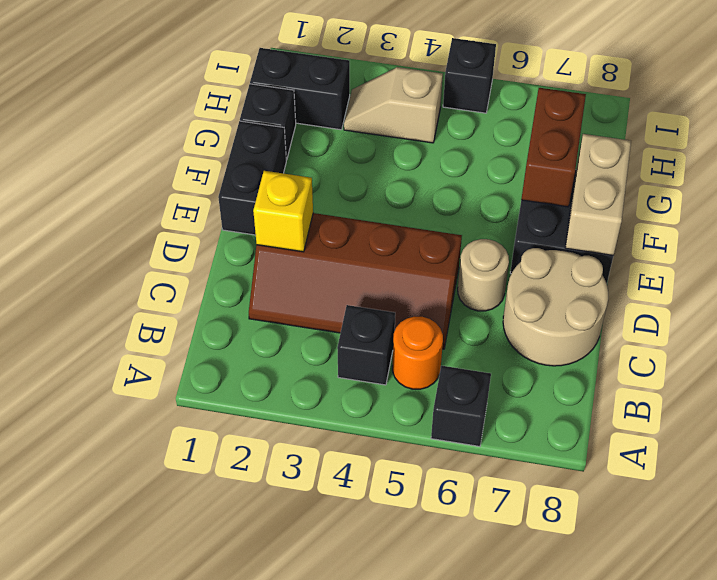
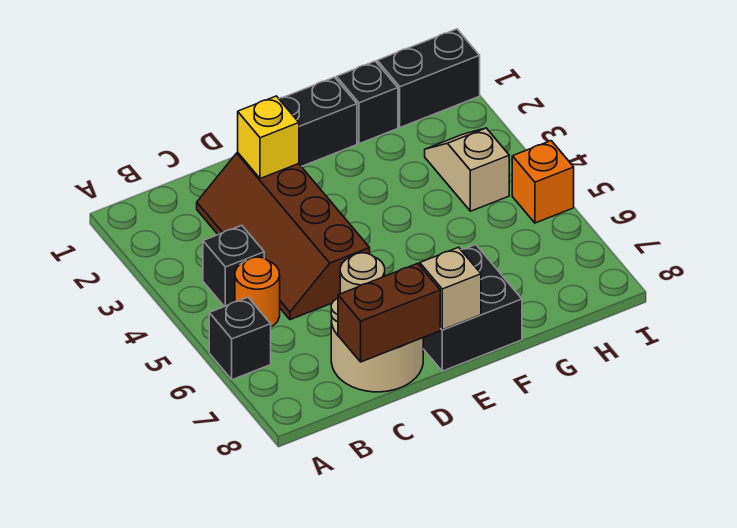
tan 1x2 brick [565,134,631,255] -> tan 1x1 brick [420,247,481,330]
brown 1x2 brick [521,88,586,207] -> brown 1x2 brick moved to [338,263,440,362]
black 1x2 brick [250,48,350,130] -> black 1x2 brick turned to [377,29,480,127]
black 1x1 brick [443,38,496,113] -> orange 1x1 brick [512,141,574,223]

